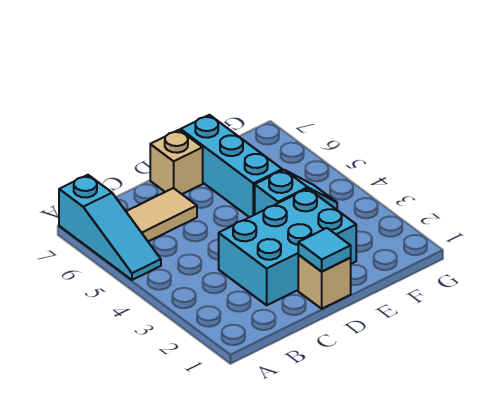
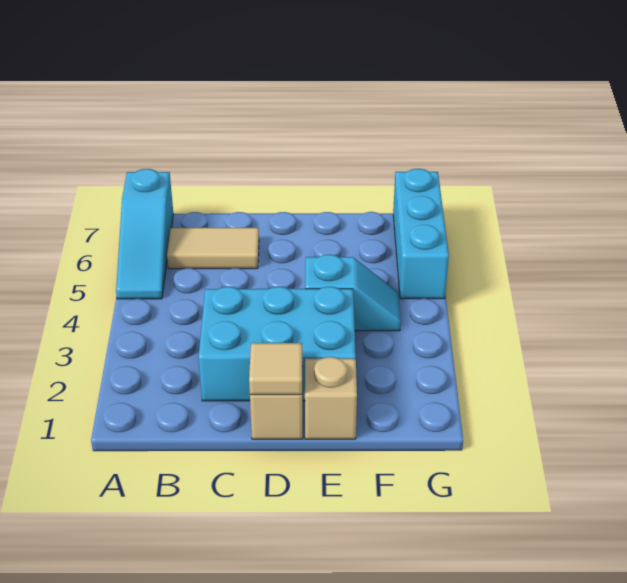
cyan 1x1 tile [298,228,351,272] -> tan 1x1 tile [249,343,302,395]
tan 1x1 brick [150,130,203,194] -> tan 1x1 brick moved to [305,357,357,439]
cyan 1x3 brick [181,115,282,217] -> cyan 1x3 brick moved to [393,169,449,299]

